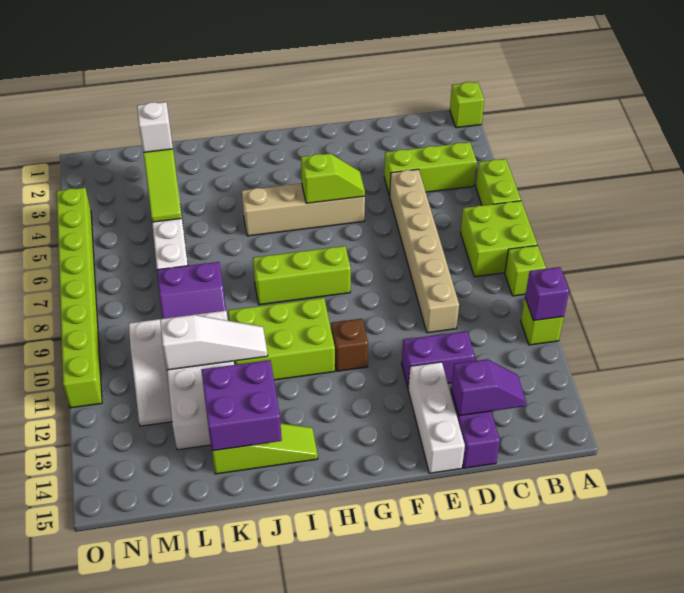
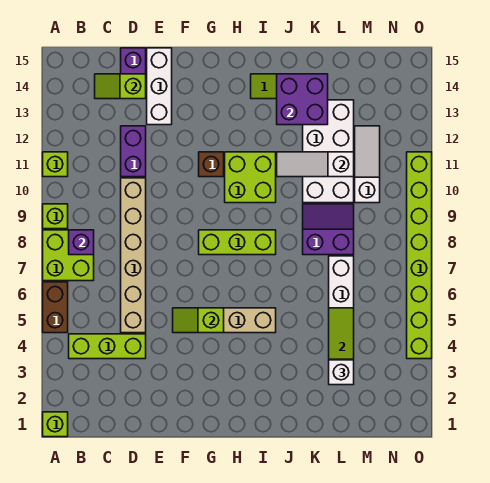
lime 1x2 brick [476,159,521,206] -> brown 1x2 brick [43,282,68,333]
purple 1x1 brick [525,267,569,321] -> purple 1x1 brick moved to [69,230,94,255]
purple 1x2 slope [451,359,526,416] -> lime 1x2 slope [95,74,146,99]
purple 1x2 brick [402,331,475,387] -> purple 1x2 brick turned to [121,126,146,177]
lime 2x3 brick [228,298,335,380] -> lime 2x2 brick [225,152,276,203]

